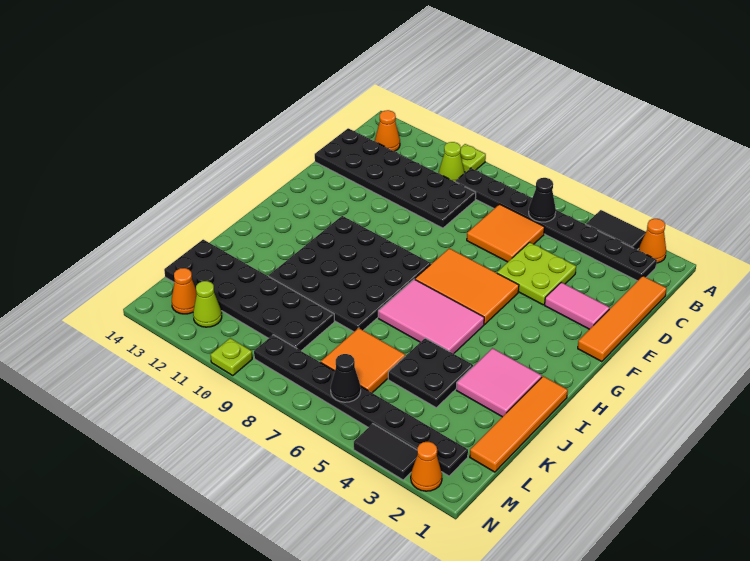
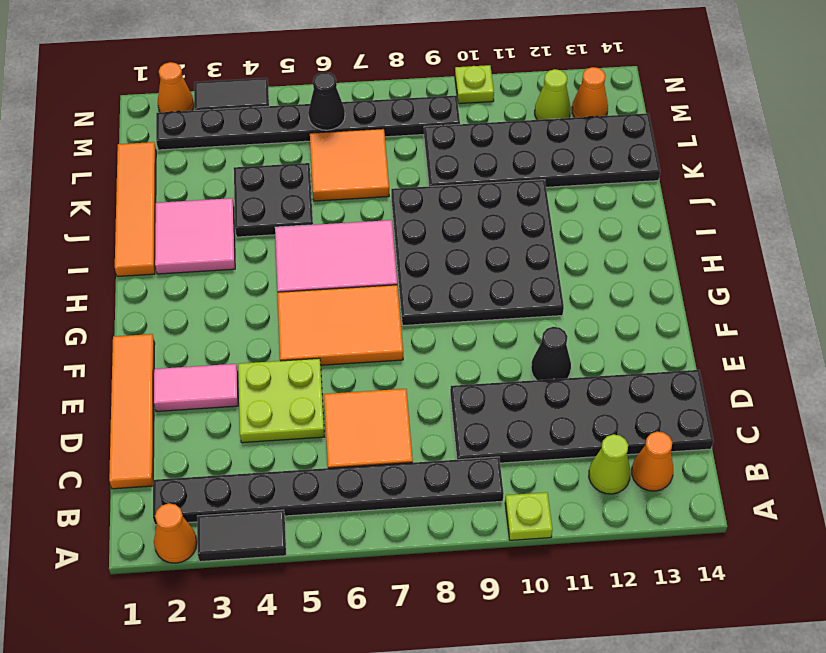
black 1x1 cone [529,178,556,222] -> black 1x1 cone moved to [531,327,571,380]
lime 1x1 cone [439,142,464,182] -> lime 1x1 cone moved to [589,434,630,494]

